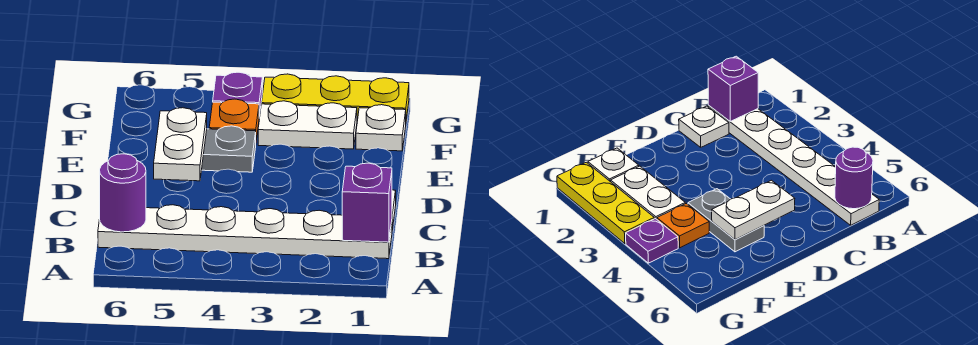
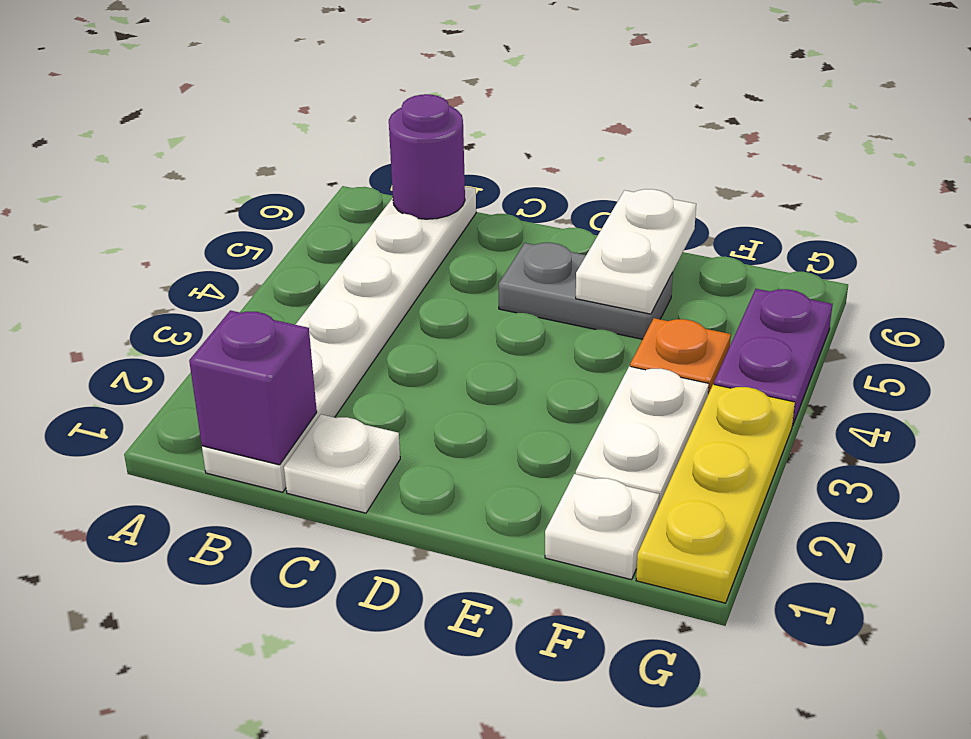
white 1x2 plate [154,108,207,181] -> white 1x2 plate turned to [576,189,696,314]
grey 1x2 plate [202,126,256,172] -> grey 1x2 plate turned to [499,243,673,339]
purple 1x1 plate [213,72,262,116] -> purple 1x2 plate [714,289,833,426]

